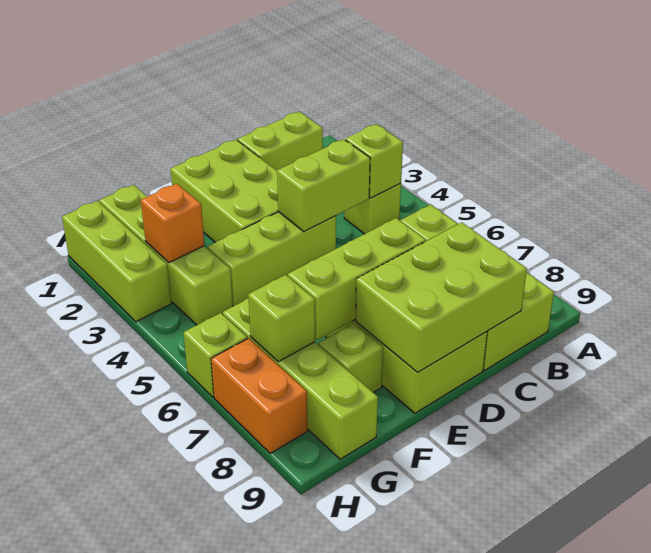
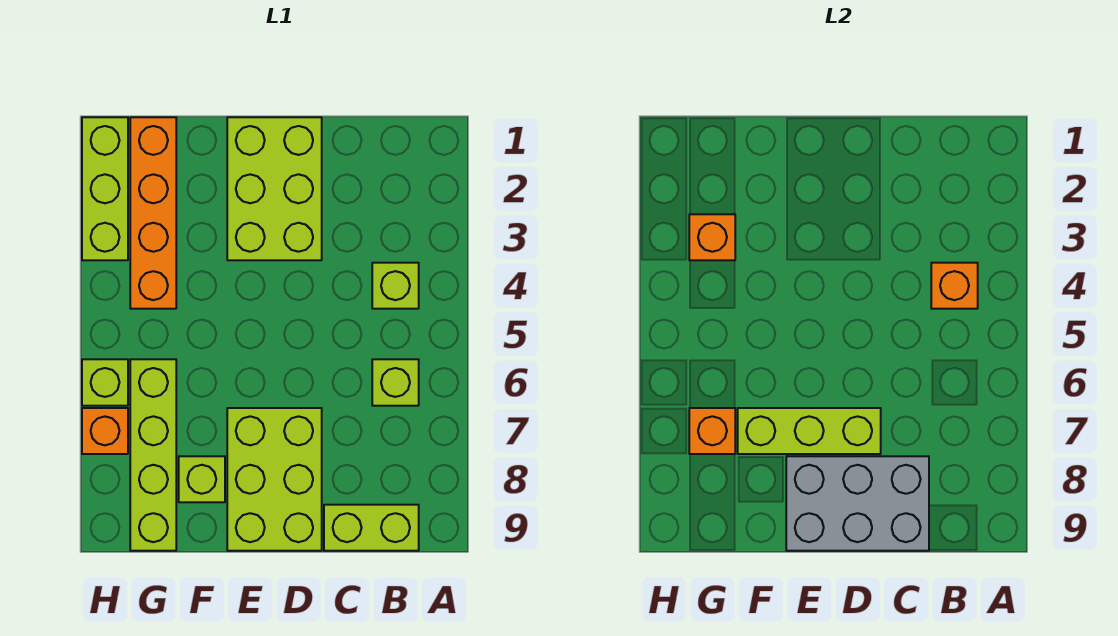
lime 1x2 brick [238,112,323,170] -> none
lime 1x1 brick [345,124,403,198] -> orange 1x1 brick [931,263,978,309]
lime 1x2 brick [277,139,370,231] -> none
lime 2x3 brick [356,222,527,372] -> grey 2x3 brick [786,456,929,551]
lime 1x3 brick [208,212,336,306] -> none
lime 1x4 brick [99,185,233,325] -> orange 1x4 brick [130,117,176,309]
lime 1x1 brick [248,275,315,362] -> orange 1x1 brick [689,408,735,454]
orange 1x2 brick [211,338,307,454] -> orange 1x1 brick [82,408,128,454]

